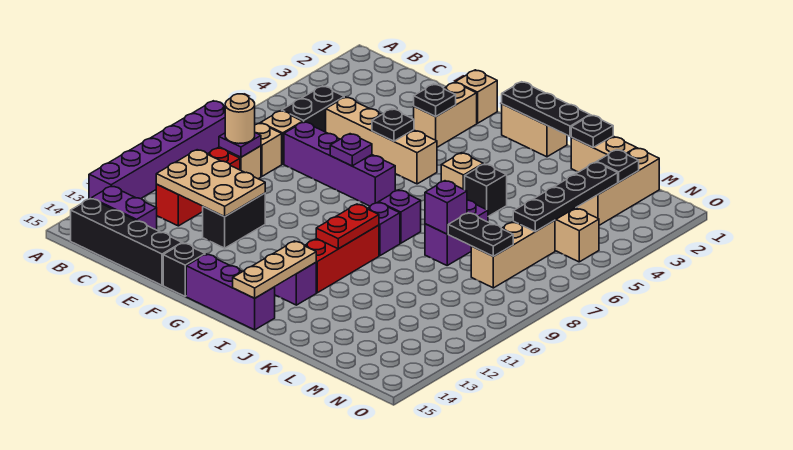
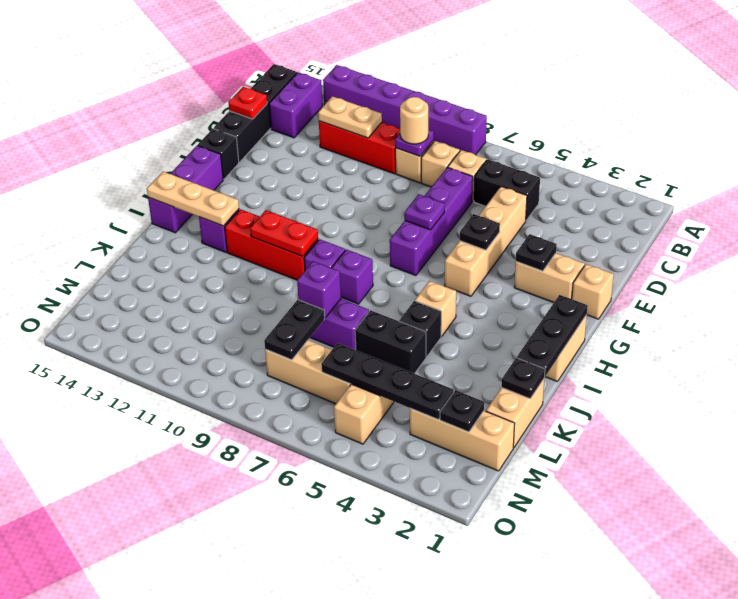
tan 2x3 plate [156,150,265,217] -> tan 1x2 plate [318,96,382,138]
none -> red 1x1 plate [229,87,267,119]
black 1x2 brick [203,193,265,248] -> black 1x2 brick moved to [355,310,426,374]

